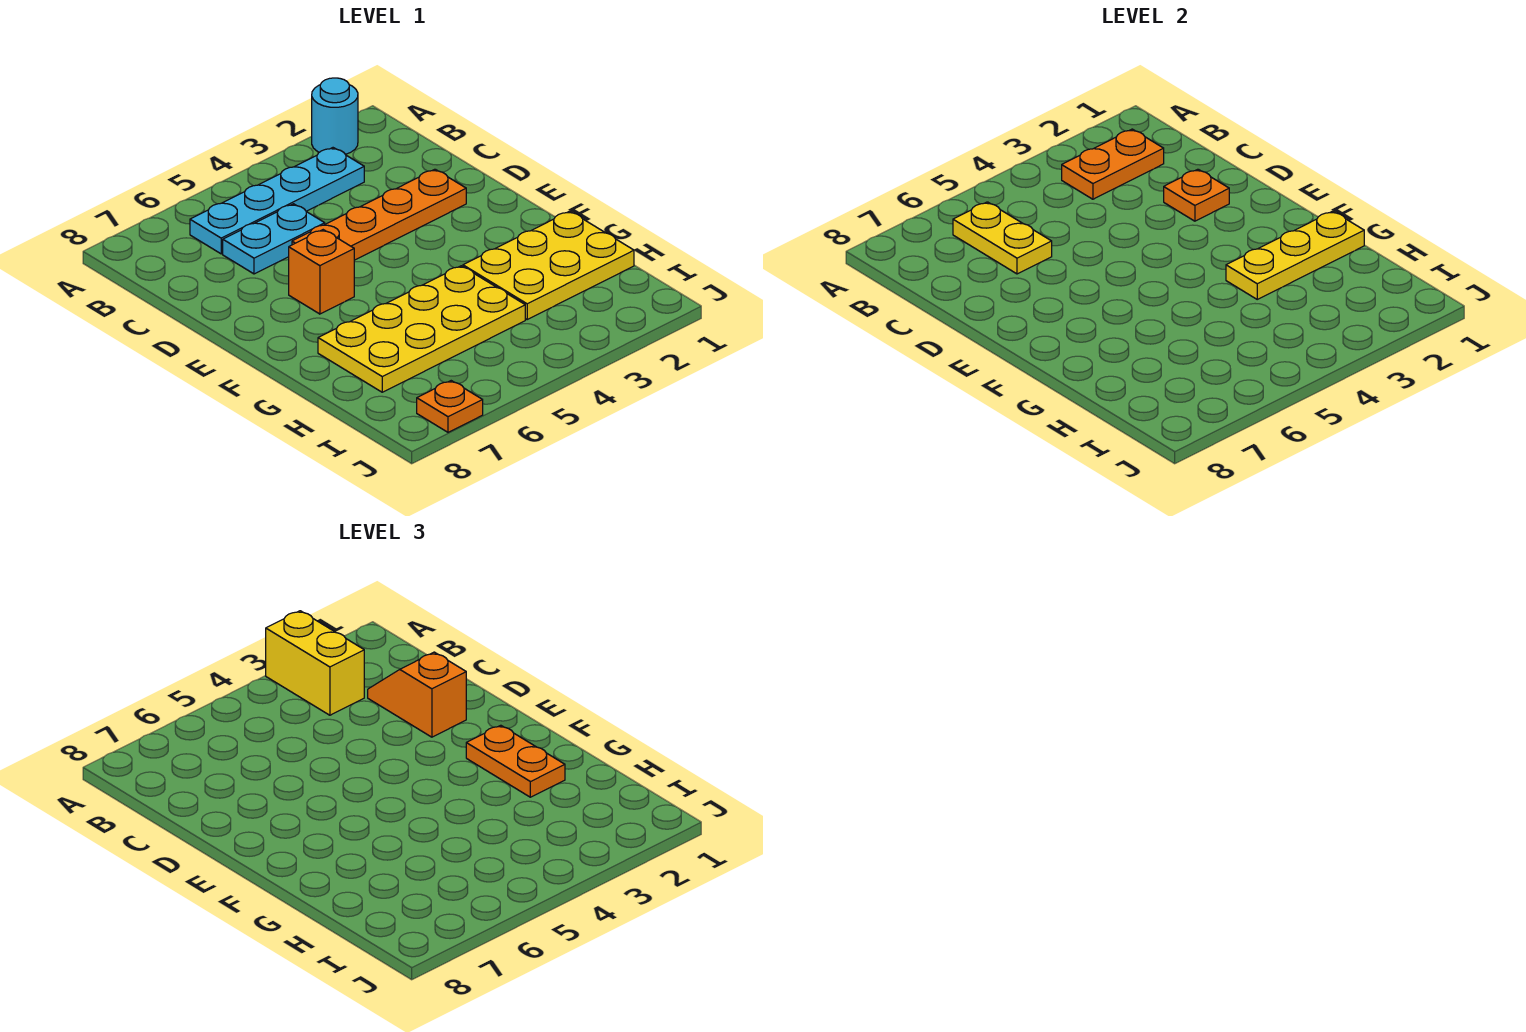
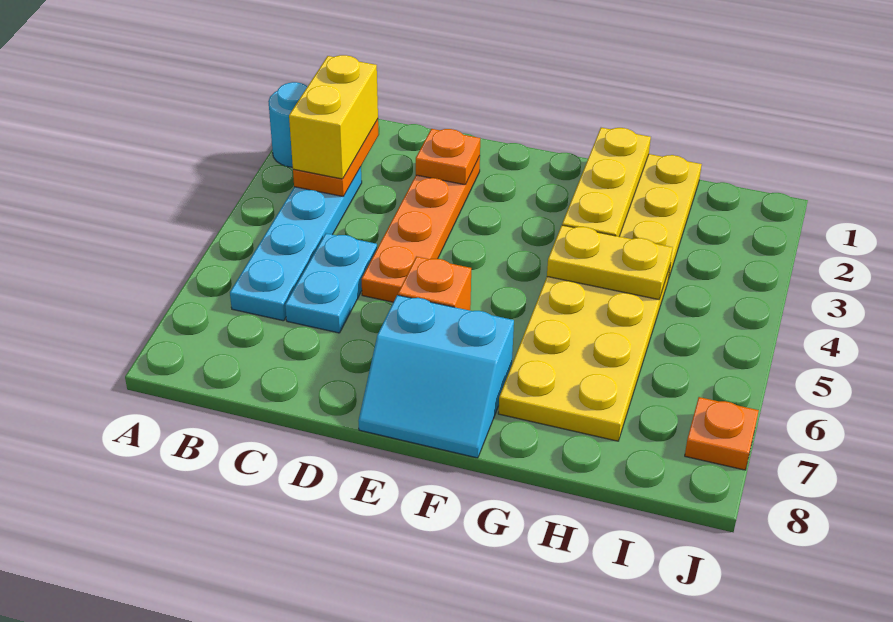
yellow 1x2 brick [266,611,364,715] -> yellow 1x2 brick turned to [289,55,378,179]
yellow 1x2 plate [953,202,1052,274] -> yellow 1x2 plate moved to [547,225,673,300]
orange 1x2 slope [368,652,466,737] -> none
none -> cyan 2x2 slope [359,295,514,458]
orange 1x2 plate [466,725,565,797] -> none

